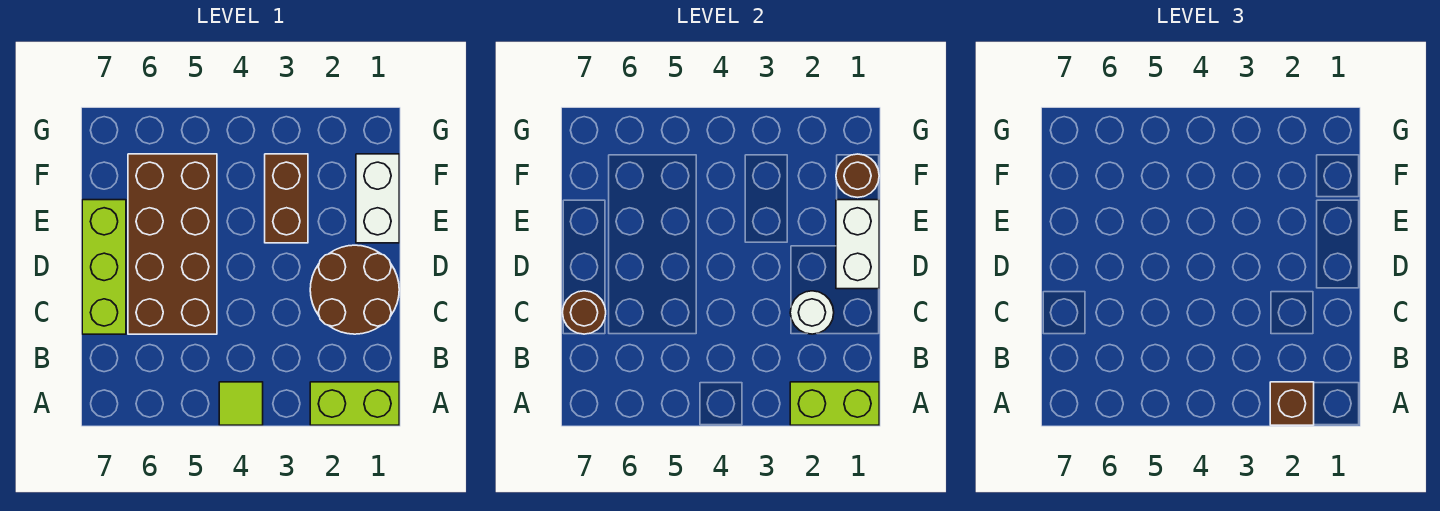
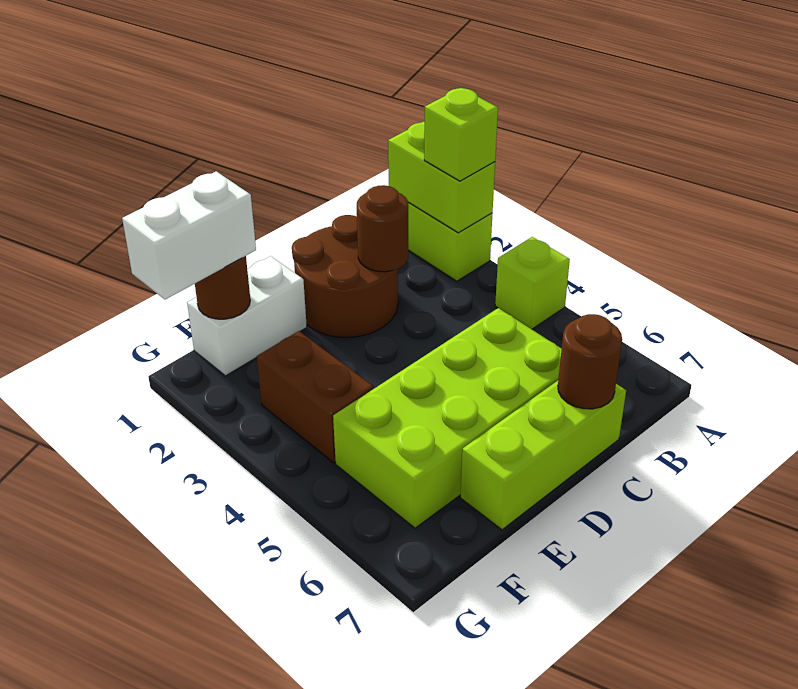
brown 1x1 brick [1270,382,1314,425] -> lime 1x1 brick [424,88,498,181]
lime 1x1 tile [219,382,263,425] -> lime 1x1 brick [495,237,570,329]
white 1x1 round brick [790,291,834,334] -> brown 1x1 round brick [357,185,408,272]
brown 2x4 brick [128,154,217,334] -> lime 2x4 brick [333,308,562,528]
white 1x2 brick [836,200,879,289] -> white 1x2 brick moved to [122,171,256,300]
brown 1x2 brick [265,154,308,243] -> brown 1x2 brick turned to [257,331,374,463]

